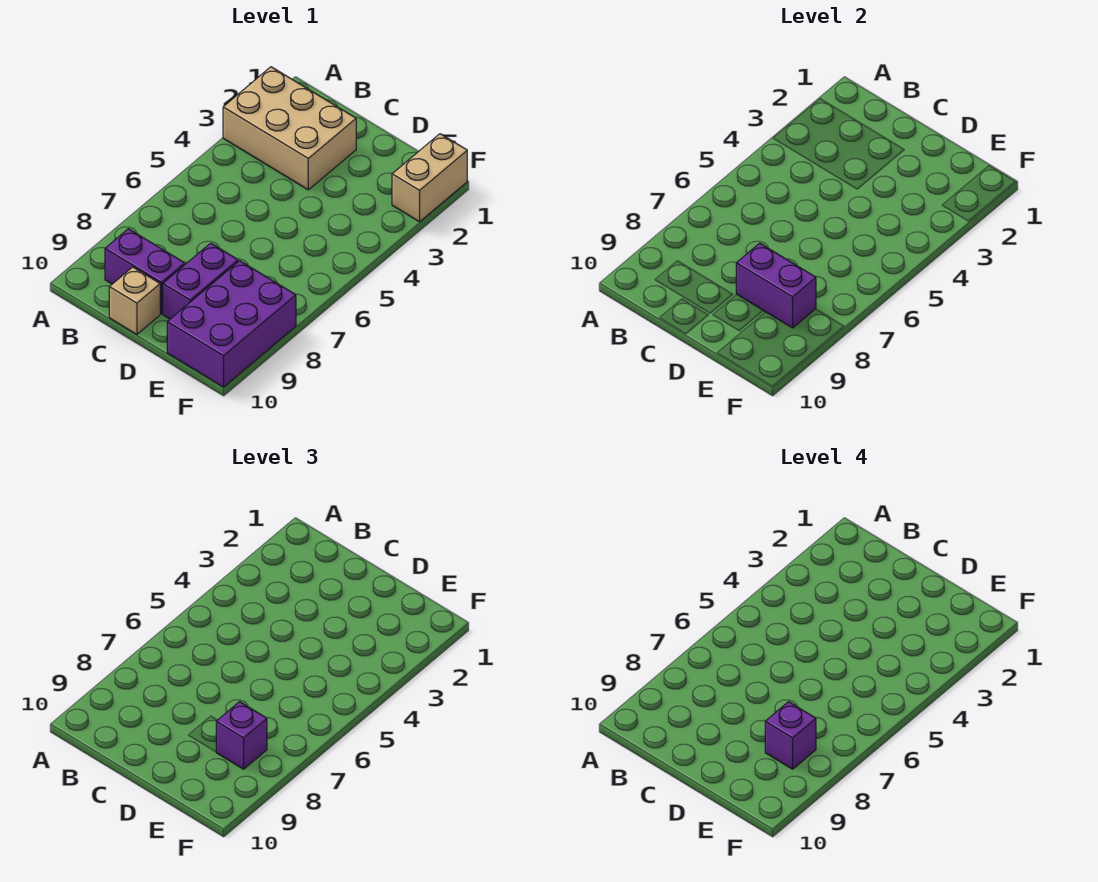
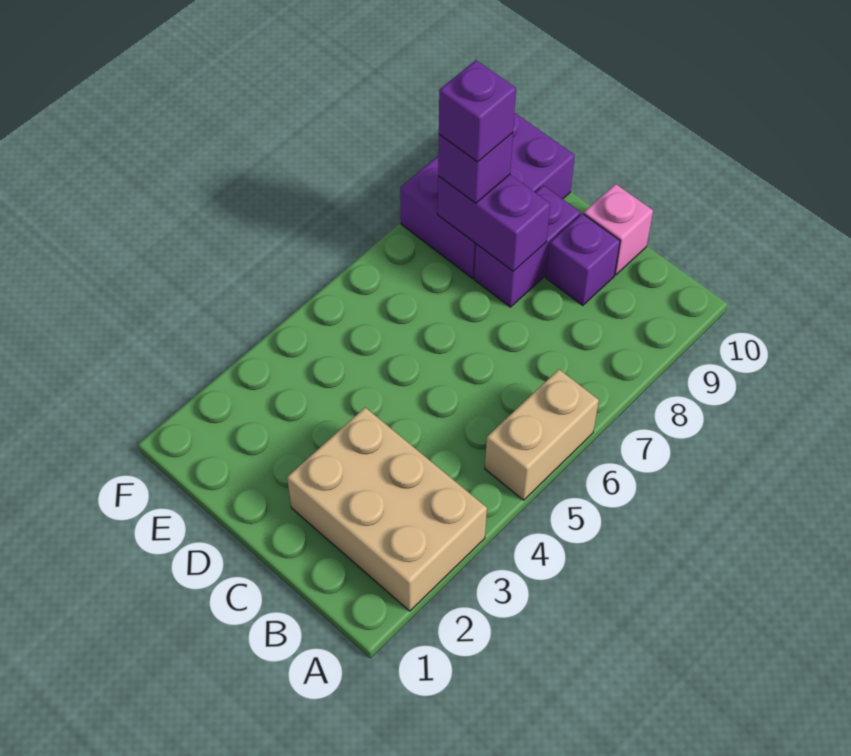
purple 1x2 brick [105,229,185,314] -> purple 1x1 brick [546,214,620,305]
tan 1x1 brick [109,267,160,334] -> pink 1x1 brick [584,184,653,275]
tan 1x2 brick [392,134,467,222] -> tan 1x2 brick moved to [485,369,599,500]

